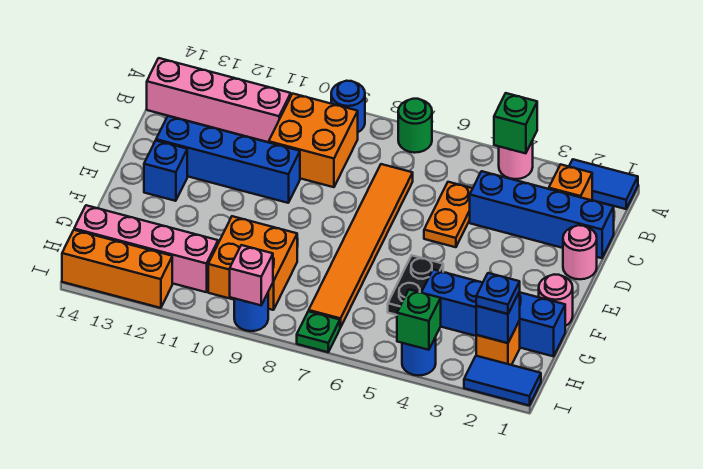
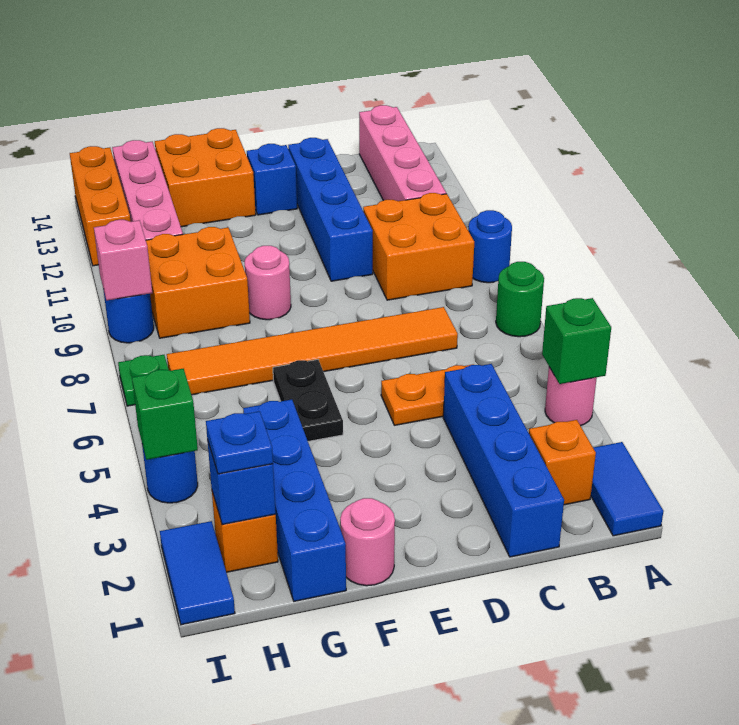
pink 1x1 round brick [563,225,597,279] -> pink 1x1 round brick moved to [244,246,291,320]
black 1x2 plate [388,256,443,315] -> black 1x2 plate turned to [273,360,343,441]
none -> orange 2x2 brick [155,128,256,227]

